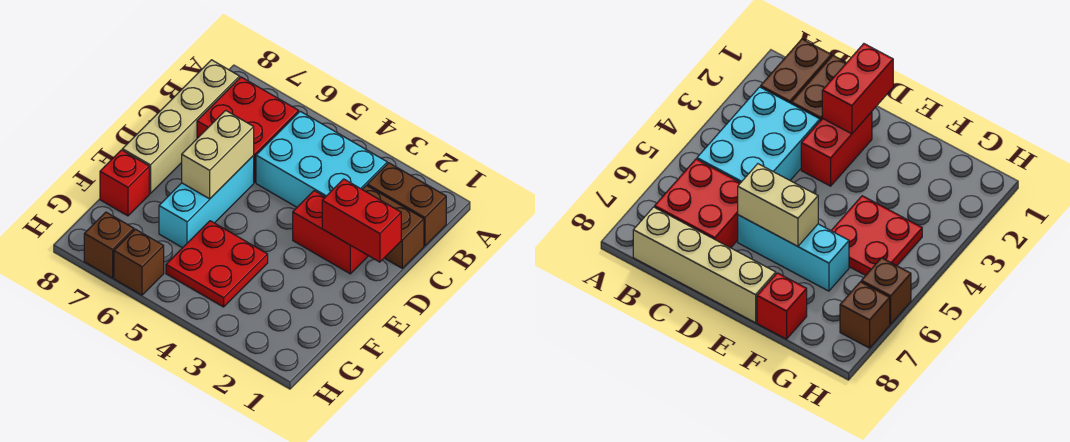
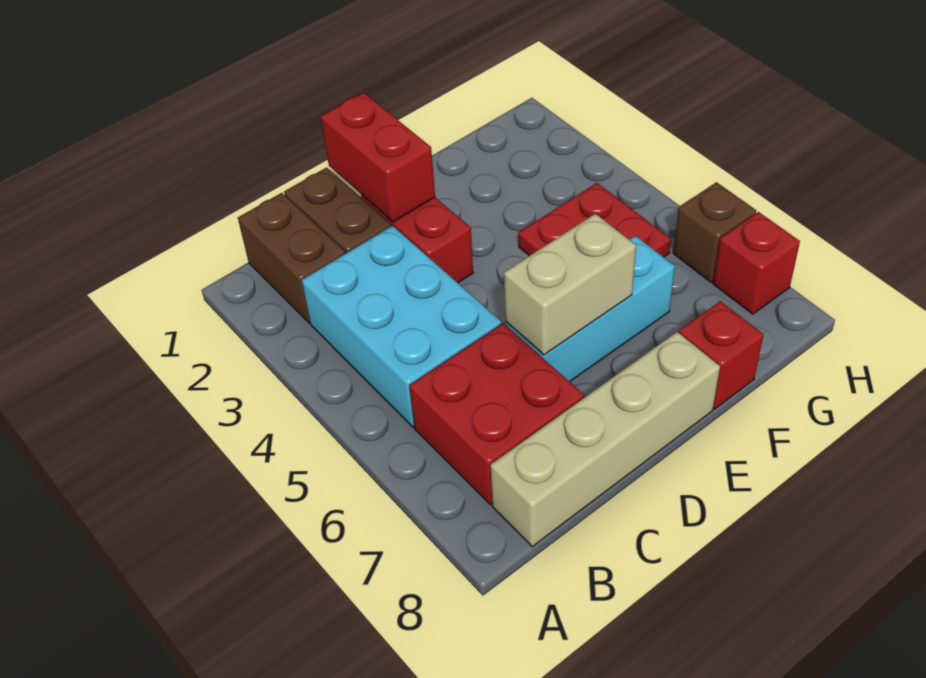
brown 1x1 brick [84,212,134,278] -> red 1x1 brick [713,212,800,314]

